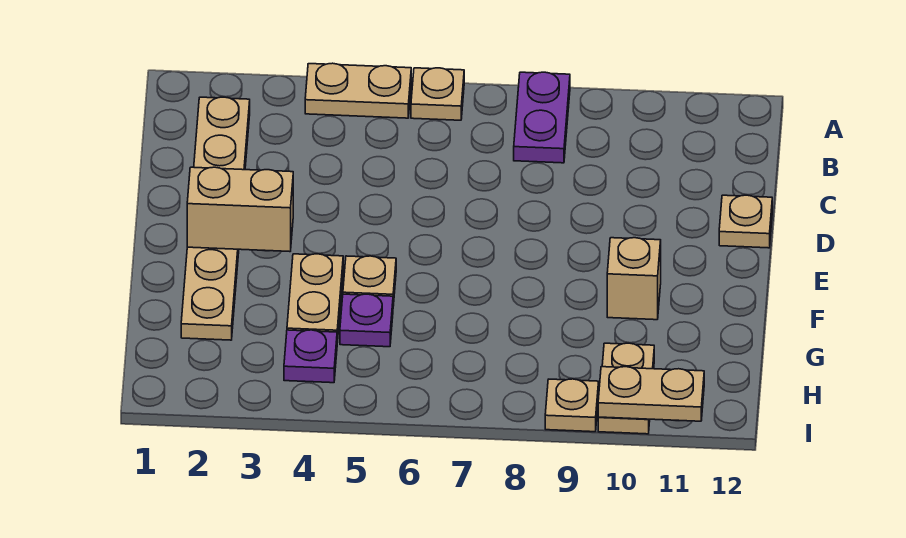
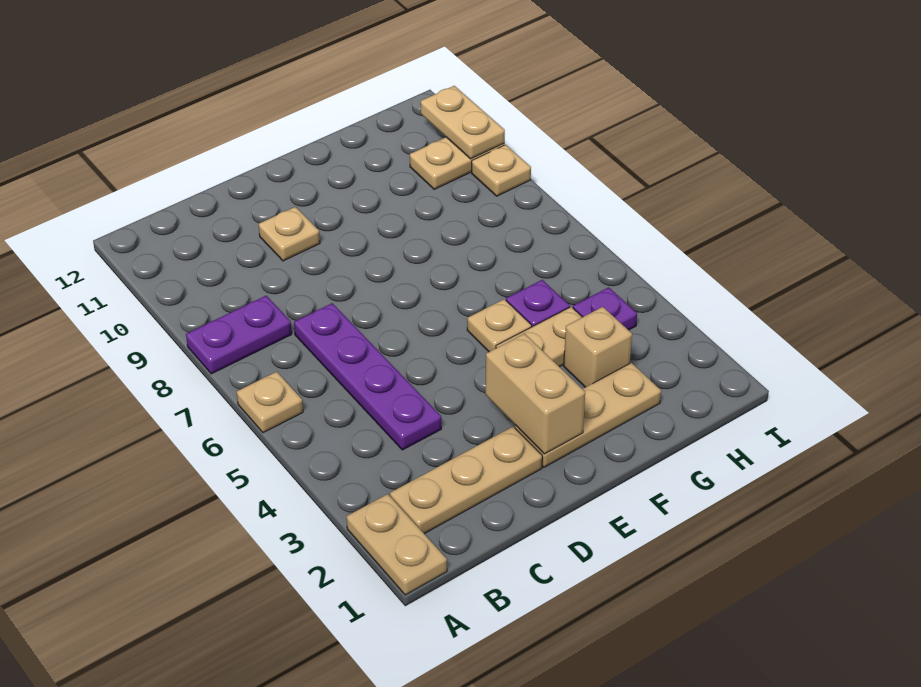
tan 1x2 plate [305,63,411,118] -> tan 1x2 plate moved to [347,494,447,595]
none -> purple 1x4 plate [294,303,441,450]
tan 1x1 plate [719,195,772,248] -> tan 1x1 plate moved to [259,207,320,261]
tan 1x1 brick [607,238,661,320] -> tan 1x1 brick moved to [564,307,632,387]

